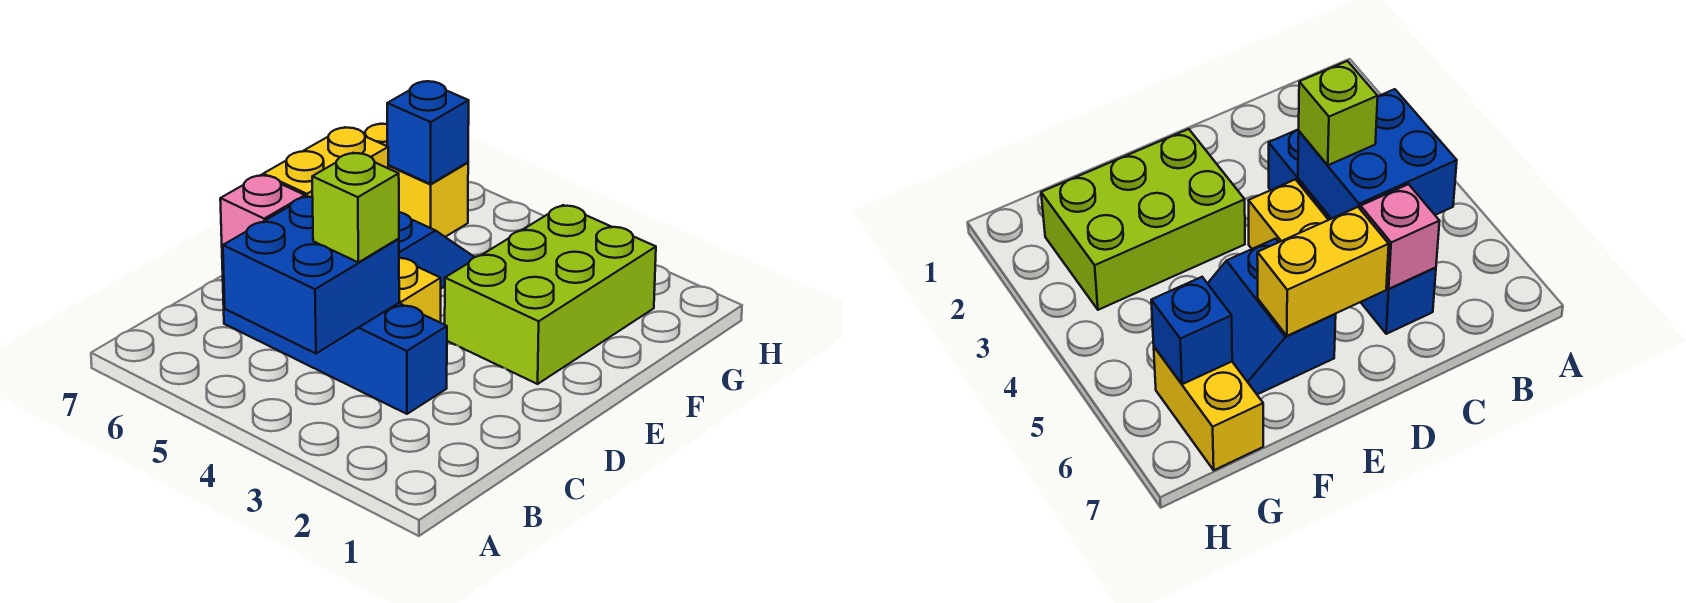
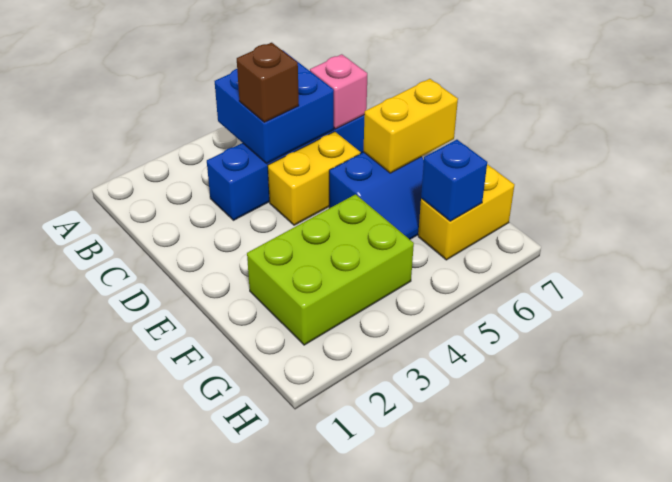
lime 1x1 brick [312,153,399,262] -> brown 1x1 brick [237,43,299,122]
yellow 1x2 brick [263,127,388,197] -> yellow 1x2 brick turned to [364,79,458,173]
lime 2x3 brick [445,205,656,384] -> lime 2x3 brick turned to [247,194,414,345]

